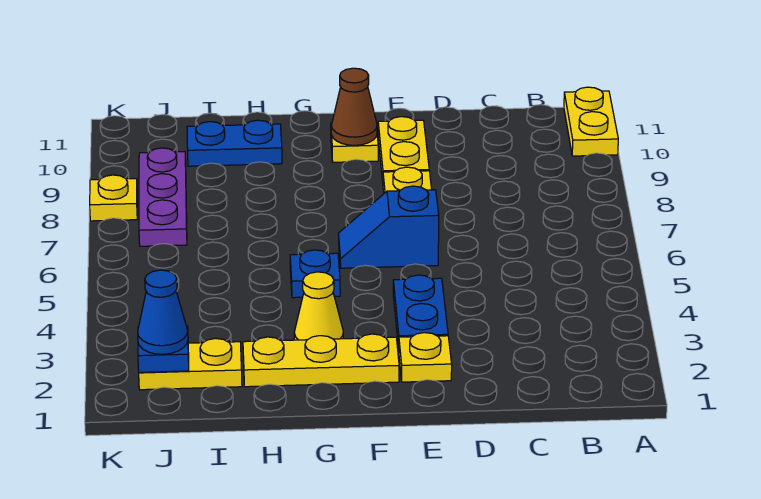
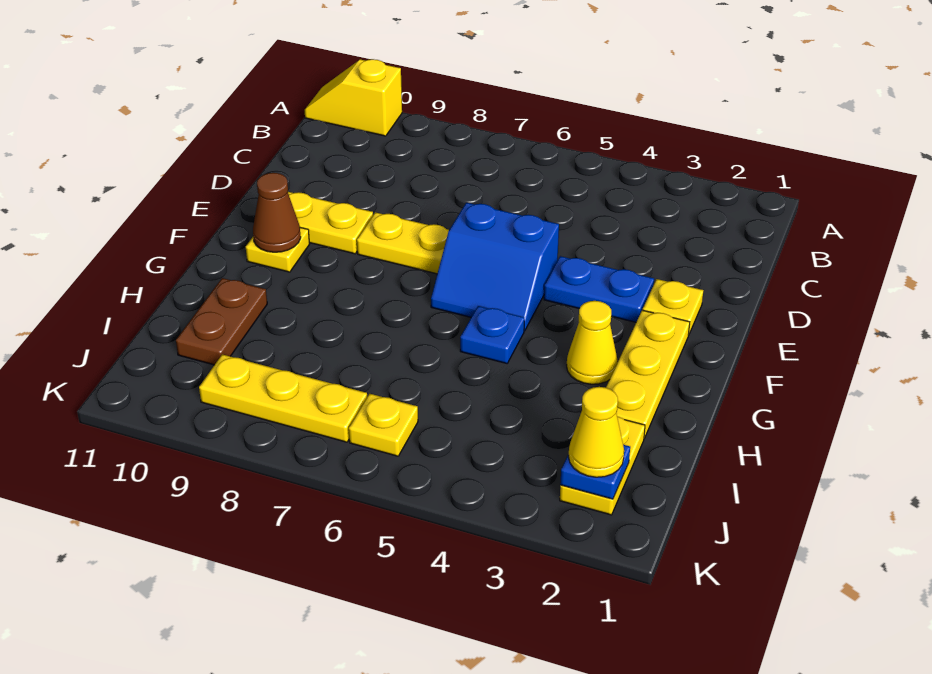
yellow 1x2 plate [564,87,618,156] -> yellow 1x2 slope [305,59,402,136]
blue 1x2 slope [339,186,439,268] -> blue 2x2 slope [431,203,559,331]
blue 1x2 plate [187,120,282,166] -> brown 1x2 plate [176,278,267,365]
blue 1x1 cone [138,270,188,354] -> yellow 1x1 cone [569,387,624,477]
purple 1x3 plate [139,148,187,246] -> yellow 1x3 plate [199,354,367,442]
yellow 1x1 plate [90,175,137,221] -> yellow 1x1 plate moved to [349,394,418,456]

